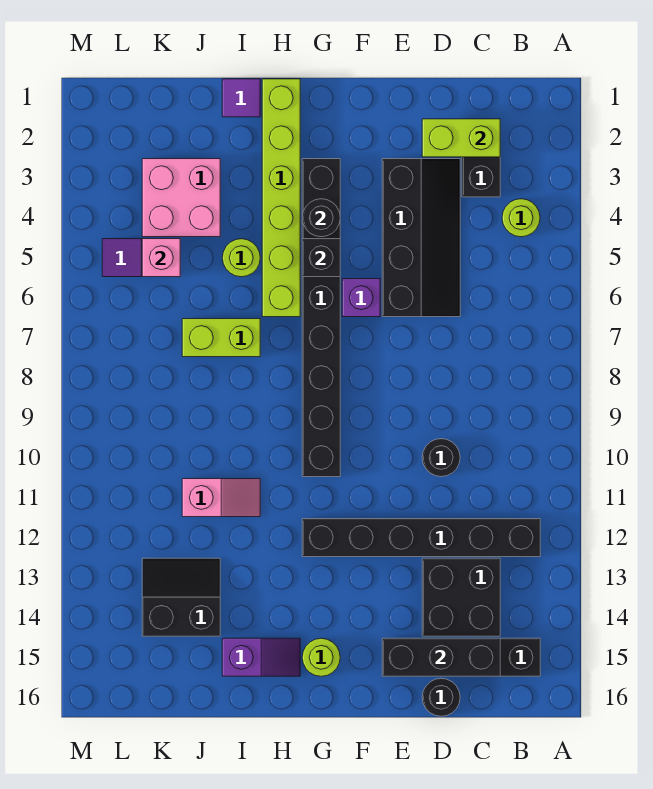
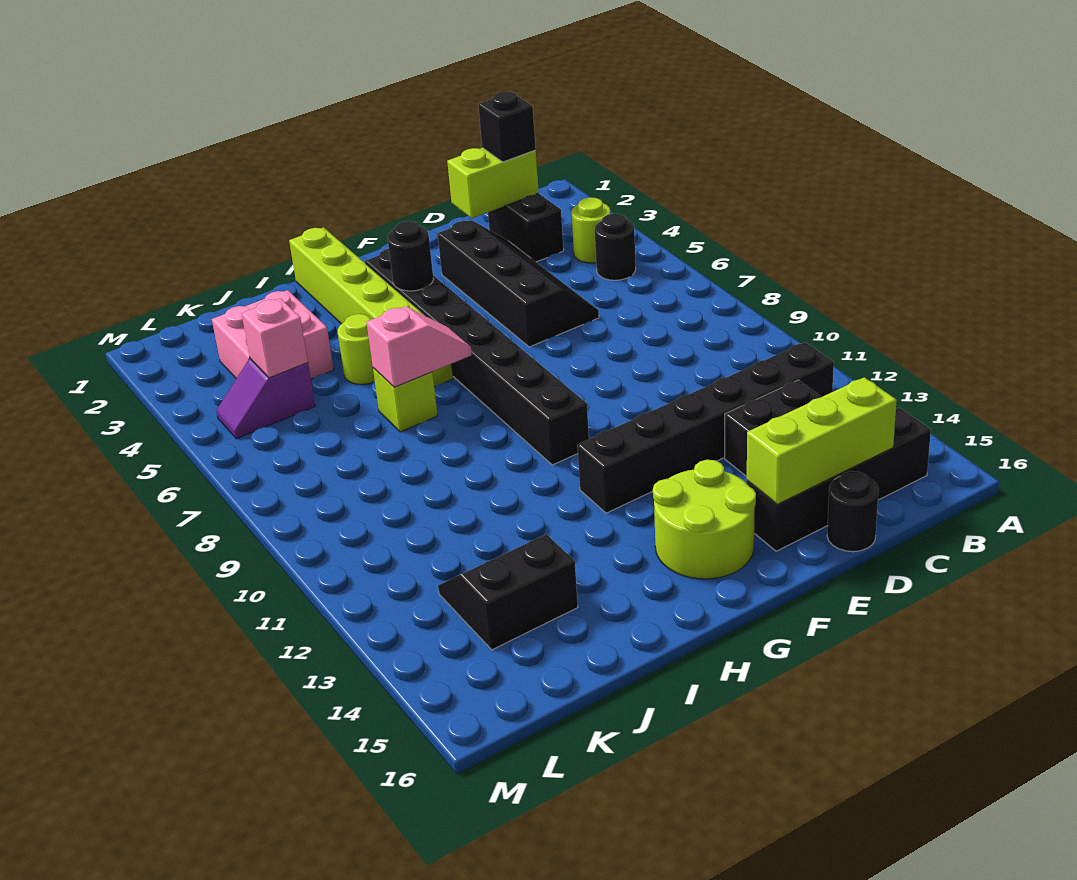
black 1x3 brick [382,638,500,676] -> lime 1x3 brick [747,377,897,504]
black 1x1 round brick [422,439,460,477] -> black 1x1 round brick moved to [595,214,636,280]
purple 1x1 brick [342,279,380,317] -> none
black 1x1 brick [302,239,340,277] -> black 1x1 brick moved to [478,91,536,162]
lime 1x1 round brick [302,638,340,676] -> lime 2x2 round brick [653,460,756,579]
purple 1x2 slope [222,638,300,676] -> none
purple 1x1 tile [222,79,260,117] -> none
lime 1x2 brick [182,319,260,357] -> lime 1x1 brick [373,368,438,432]
pink 1x2 slope [182,479,260,517] -> pink 1x2 slope moved to [366,306,472,387]

